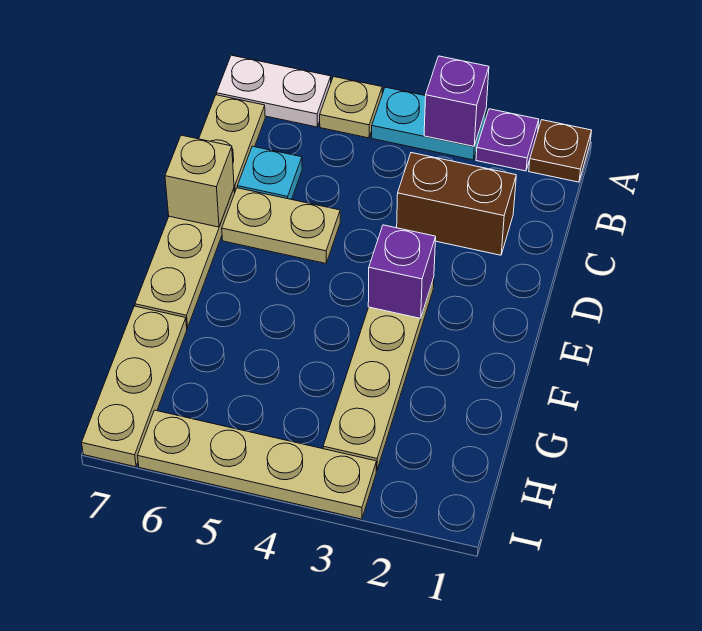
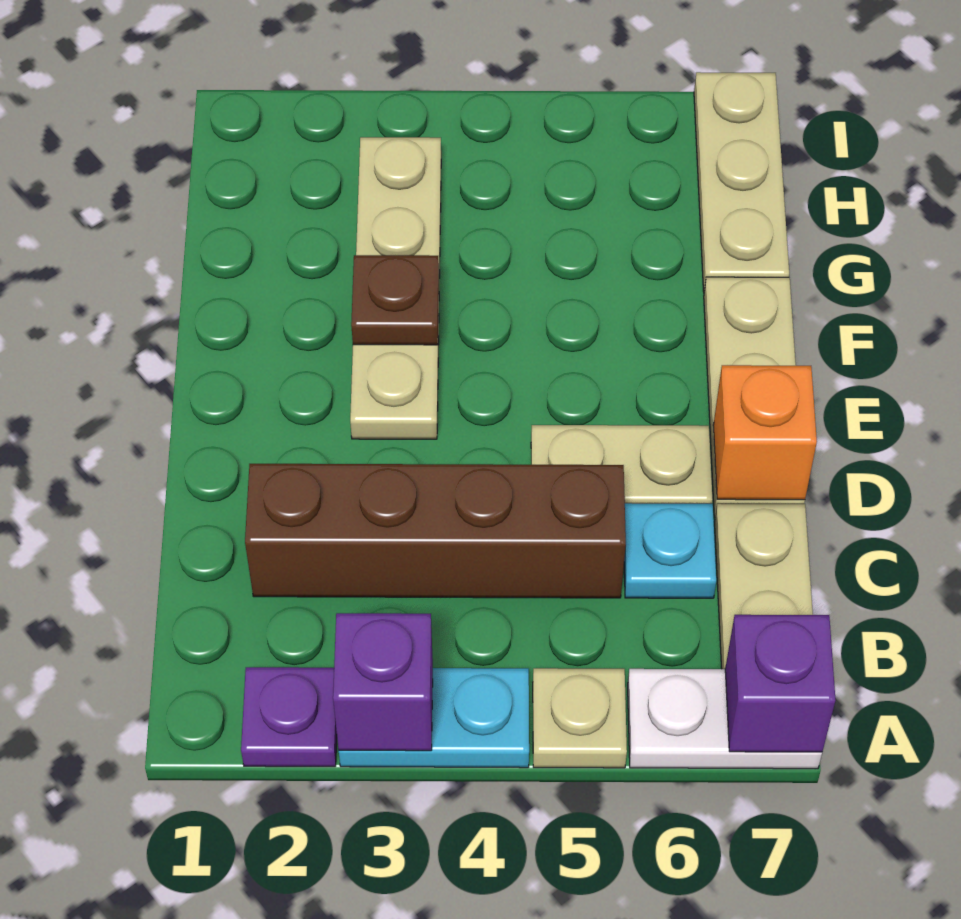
brown 1x1 plate [529,120,592,182] -> brown 1x1 plate moved to [351,255,439,345]
brown 1x2 brick [397,153,516,255] -> brown 1x4 brick [245,464,626,598]
tan 1x1 brick [165,135,234,227] -> orange 1x1 brick [713,365,817,500]
purple 1x1 brick [368,225,436,318] -> purple 1x1 brick moved to [725,615,835,752]
tan 1x4 plate [138,410,376,519] -> none

